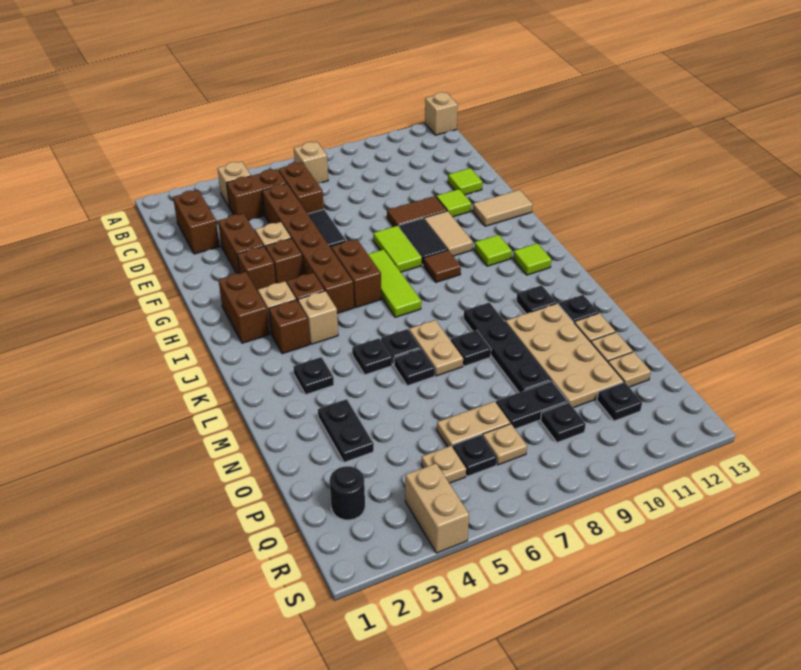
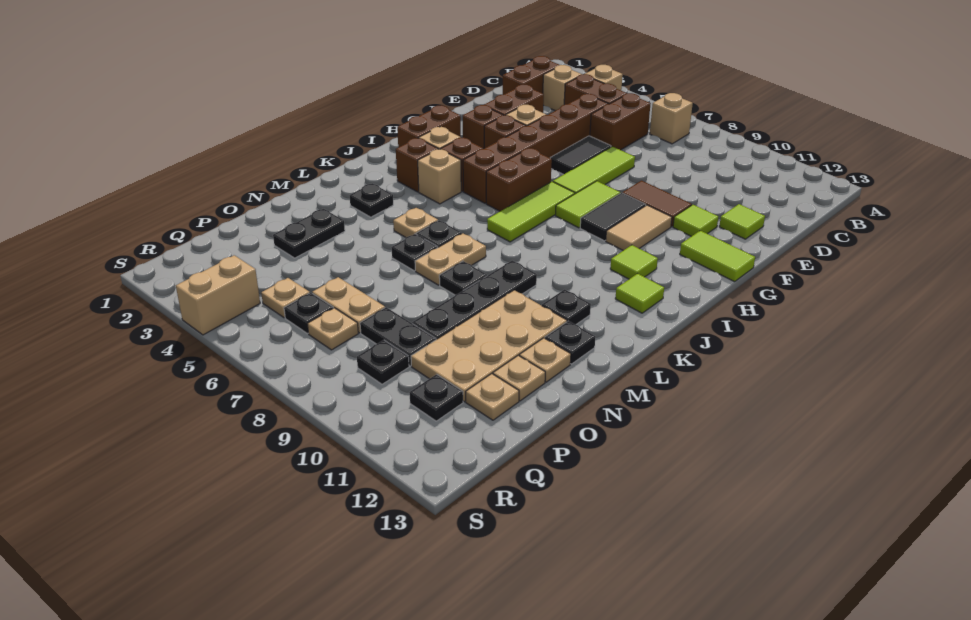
tan 1x1 brick [425,92,458,135] -> tan 1x1 brick moved to [543,65,581,111]
none -> lime 1x3 tile [553,146,635,194]
tan 1x2 tile [473,190,533,226] -> lime 1x2 tile [680,231,755,282]
brown 1x1 tile [423,250,461,282] -> none
black 1x1 plate [352,338,392,375] -> tan 1x1 plate [393,208,438,237]
black 1x1 round brick [330,466,365,520] -> none

